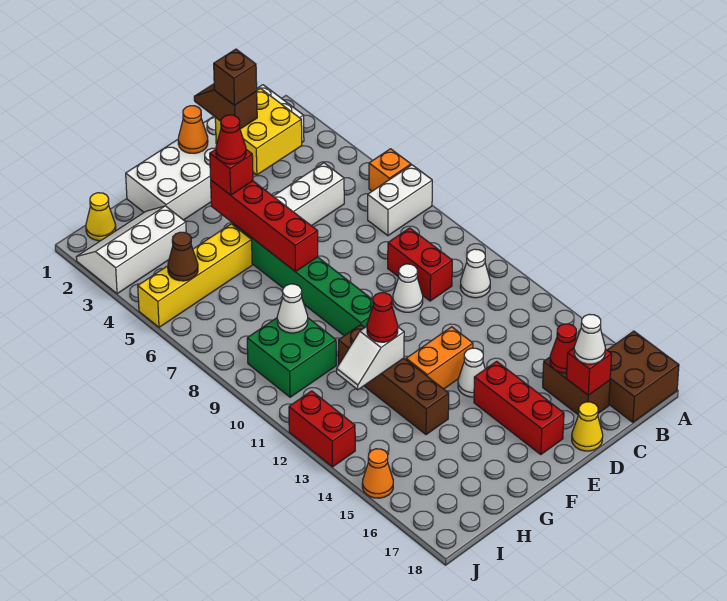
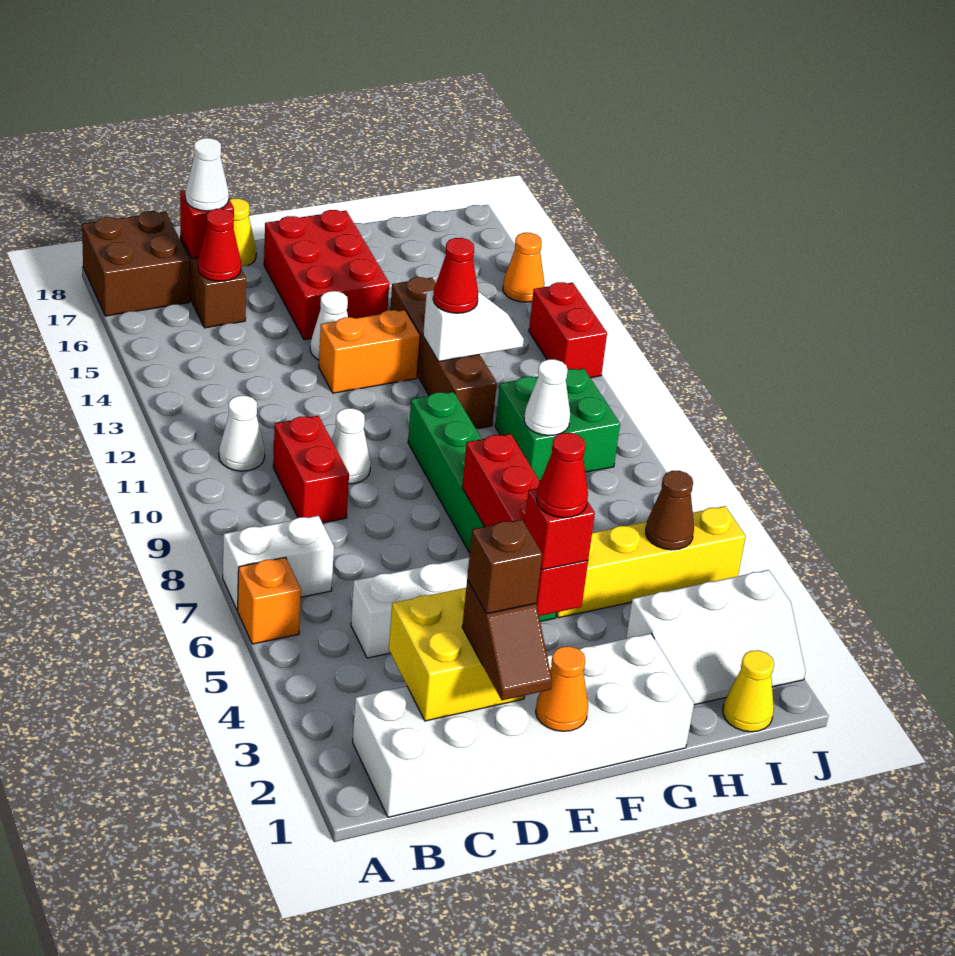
red 1x3 brick [474,361,564,455] -> red 2x3 brick [264,210,389,340]

